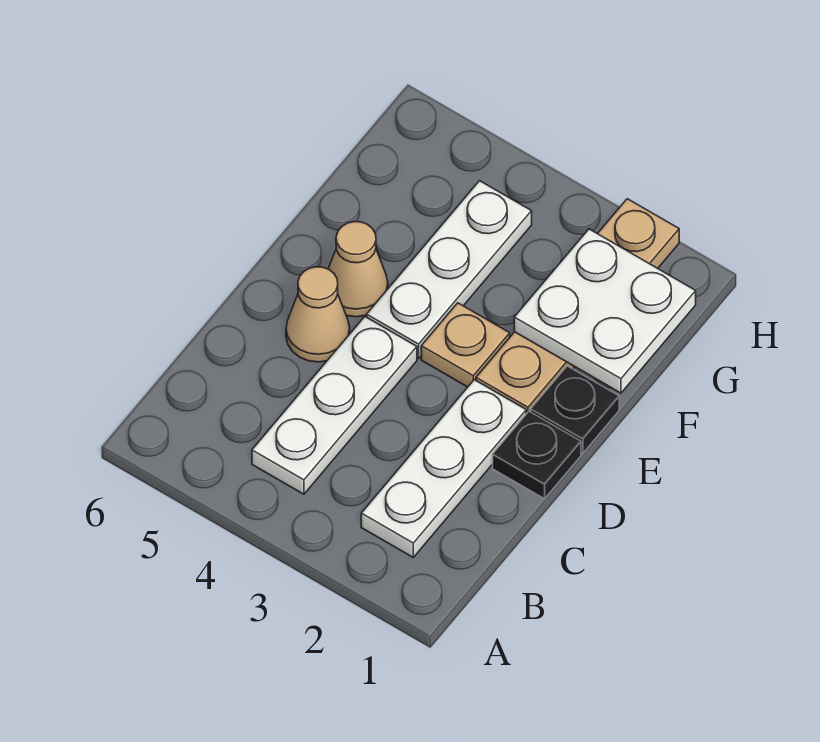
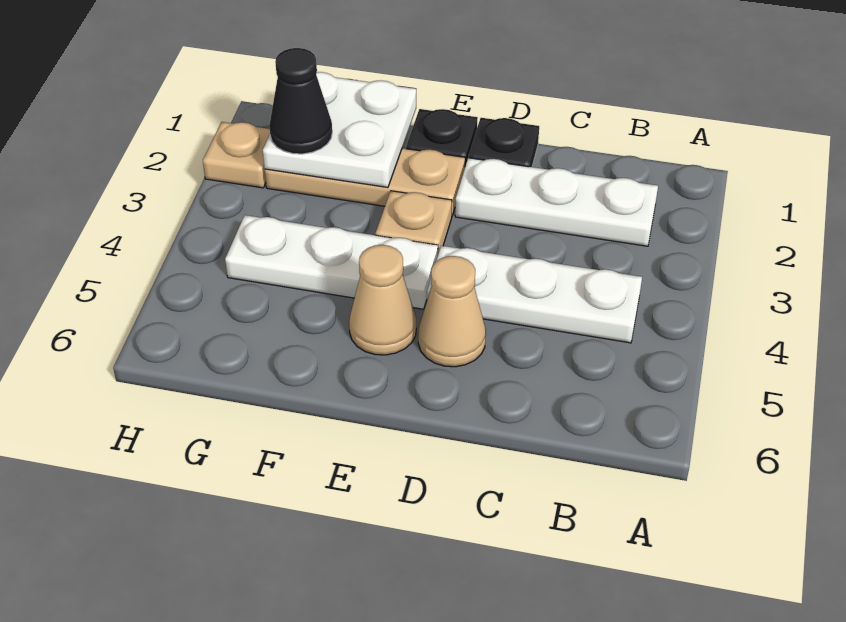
none -> black 1x1 cone [269,48,332,154]

